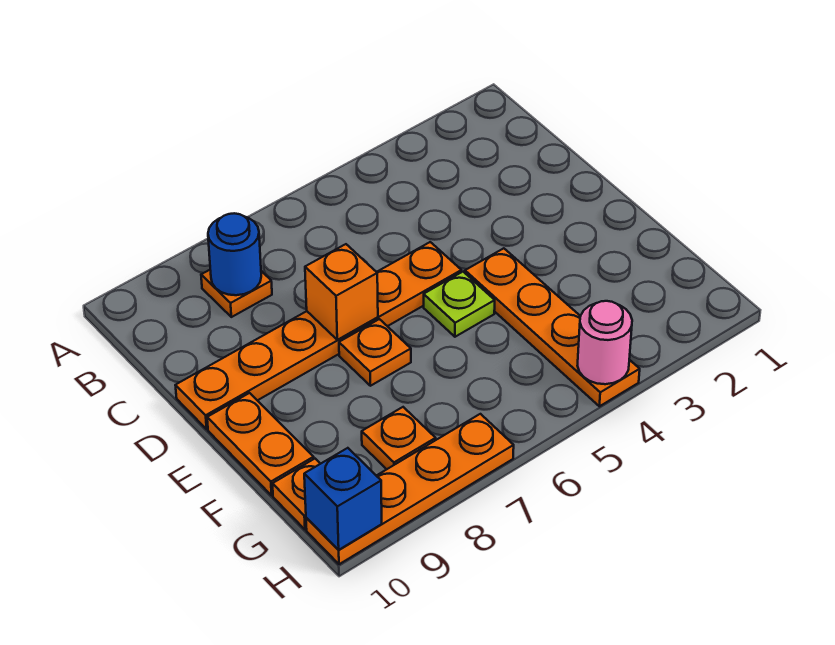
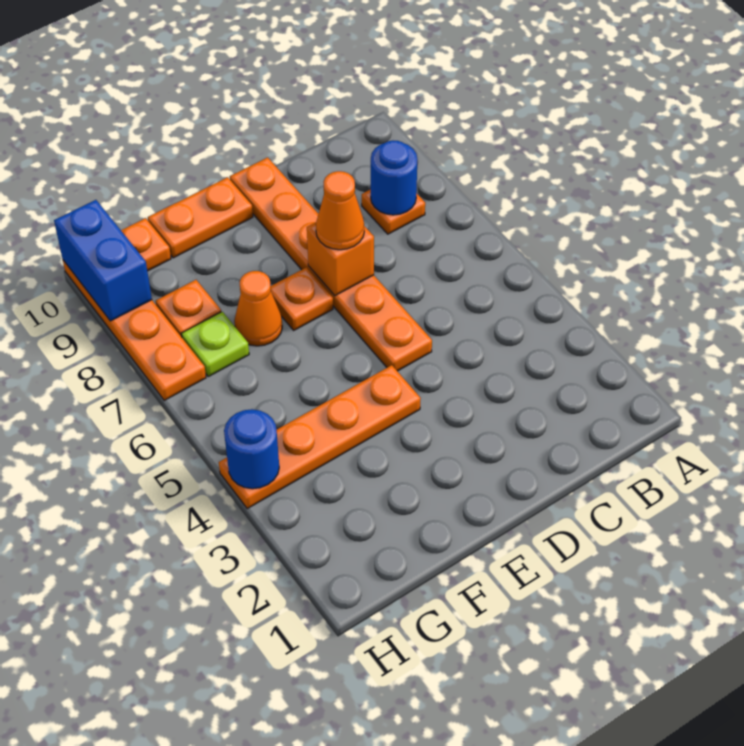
none -> orange 1x1 cone [316,171,364,250]
lime 1x1 plate [424,272,495,337] -> lime 1x1 plate moved to [181,312,249,377]
none -> orange 1x1 cone [234,271,282,346]
pink 1x1 round brick [577,301,632,384] -> blue 1x1 round brick [224,409,279,489]
blue 1x1 brick [304,448,382,550] -> blue 1x2 brick [54,200,152,321]

